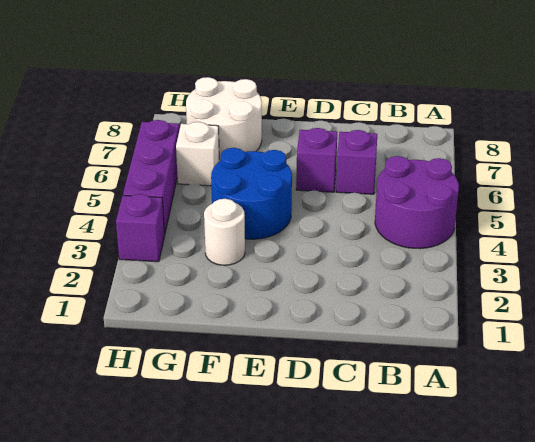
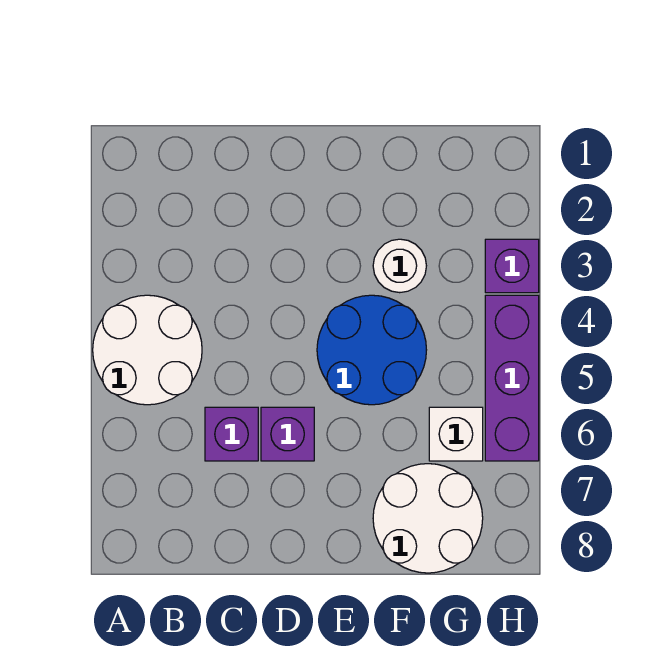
purple 2x2 round brick [375,156,459,249] -> white 2x2 round brick [93,295,202,405]

